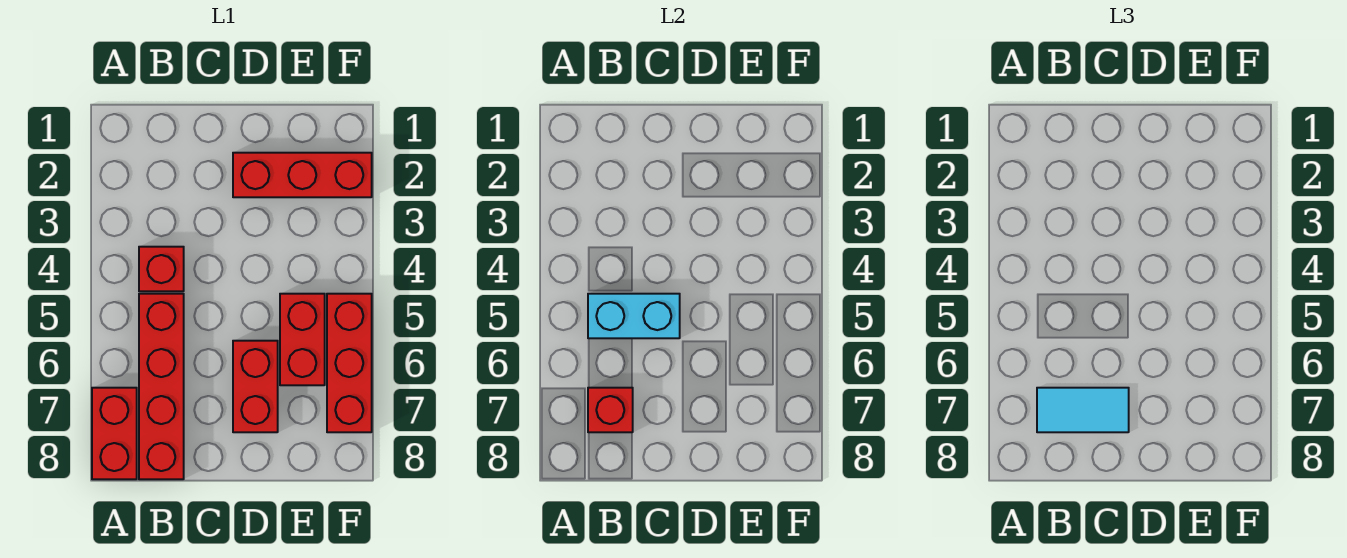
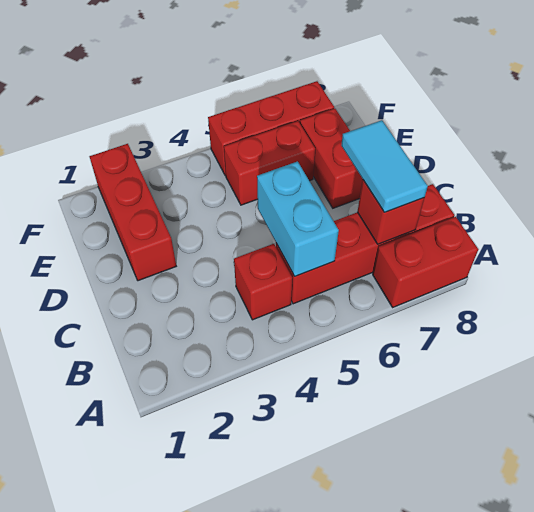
red 1x2 brick [233,341,278,432] -> red 1x2 brick turned to [300,108,363,208]

